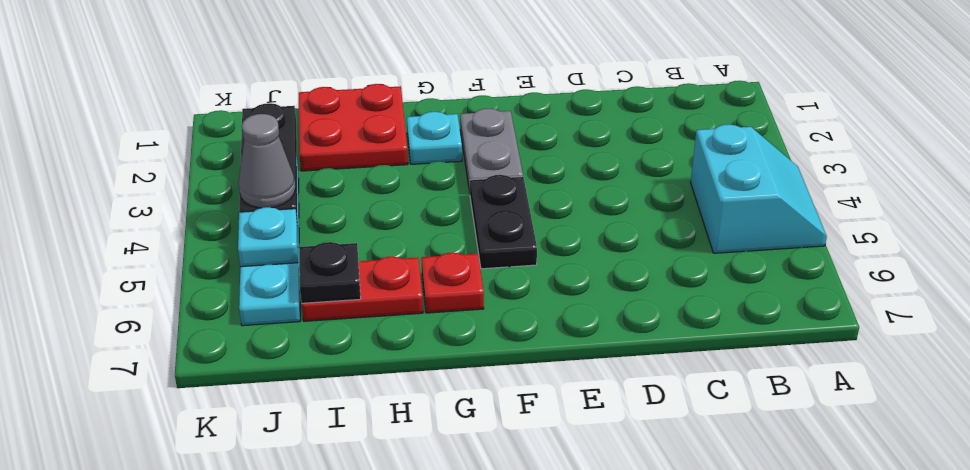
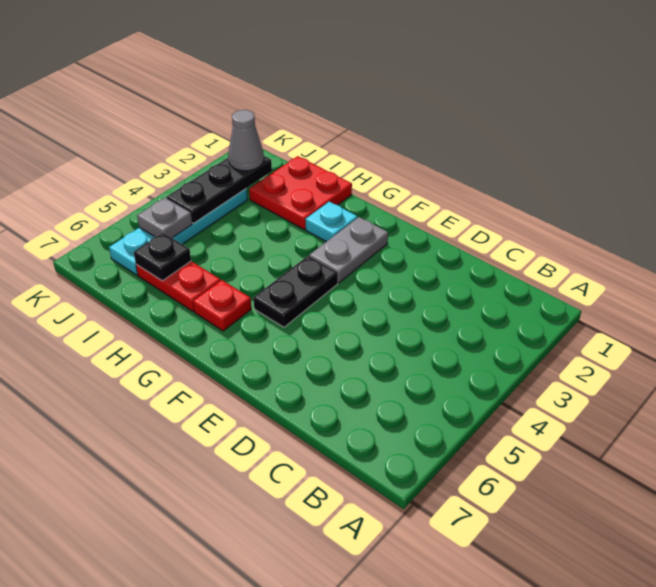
cyan 2x2 slope [691,124,827,253] -> none
grey 1x1 cone [238,114,296,208] -> grey 1x1 cone moved to [228,110,264,171]
cyan 1x1 plate [238,207,298,267] -> grey 1x1 plate [137,198,192,238]

